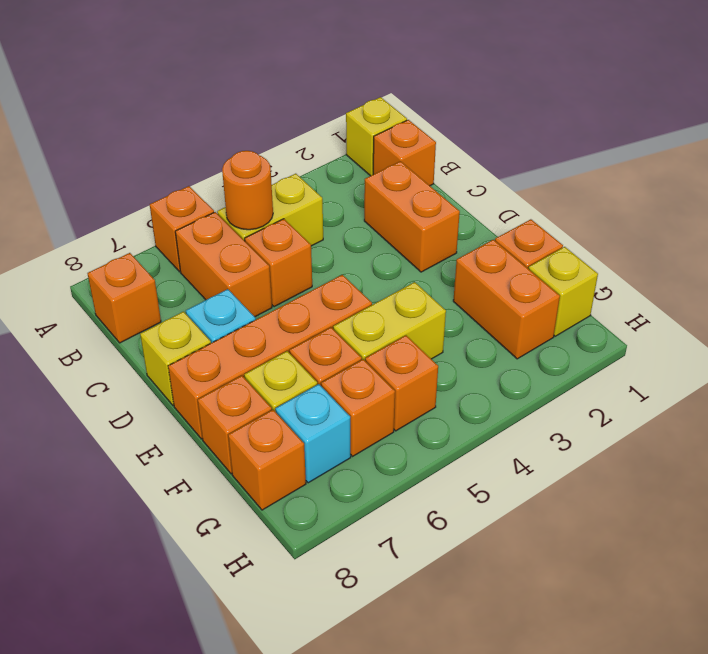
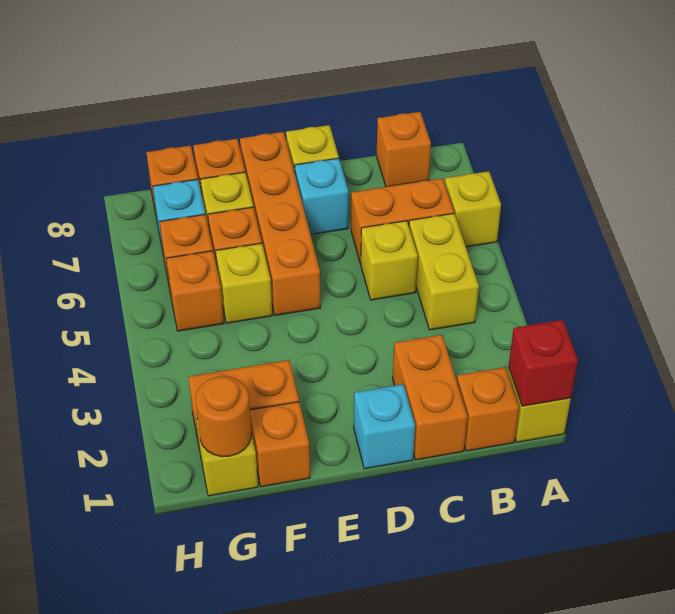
none -> red 1x1 brick [509,320,578,406]
orange 1x1 brick [150,186,214,272] -> yellow 1x1 brick [445,171,501,247]
orange 1x1 round brick [222,151,273,230] -> orange 1x1 round brick moved to [196,376,251,457]
orange 1x2 brick [364,161,460,272] -> orange 1x2 brick turned to [393,335,467,460]
orange 1x1 brick [245,219,312,307] -> yellow 1x1 brick [360,221,418,300]
none -> cyan 1x1 brick [354,384,415,469]
yellow 1x2 brick [333,282,446,360] -> yellow 1x1 brick [216,243,272,323]

